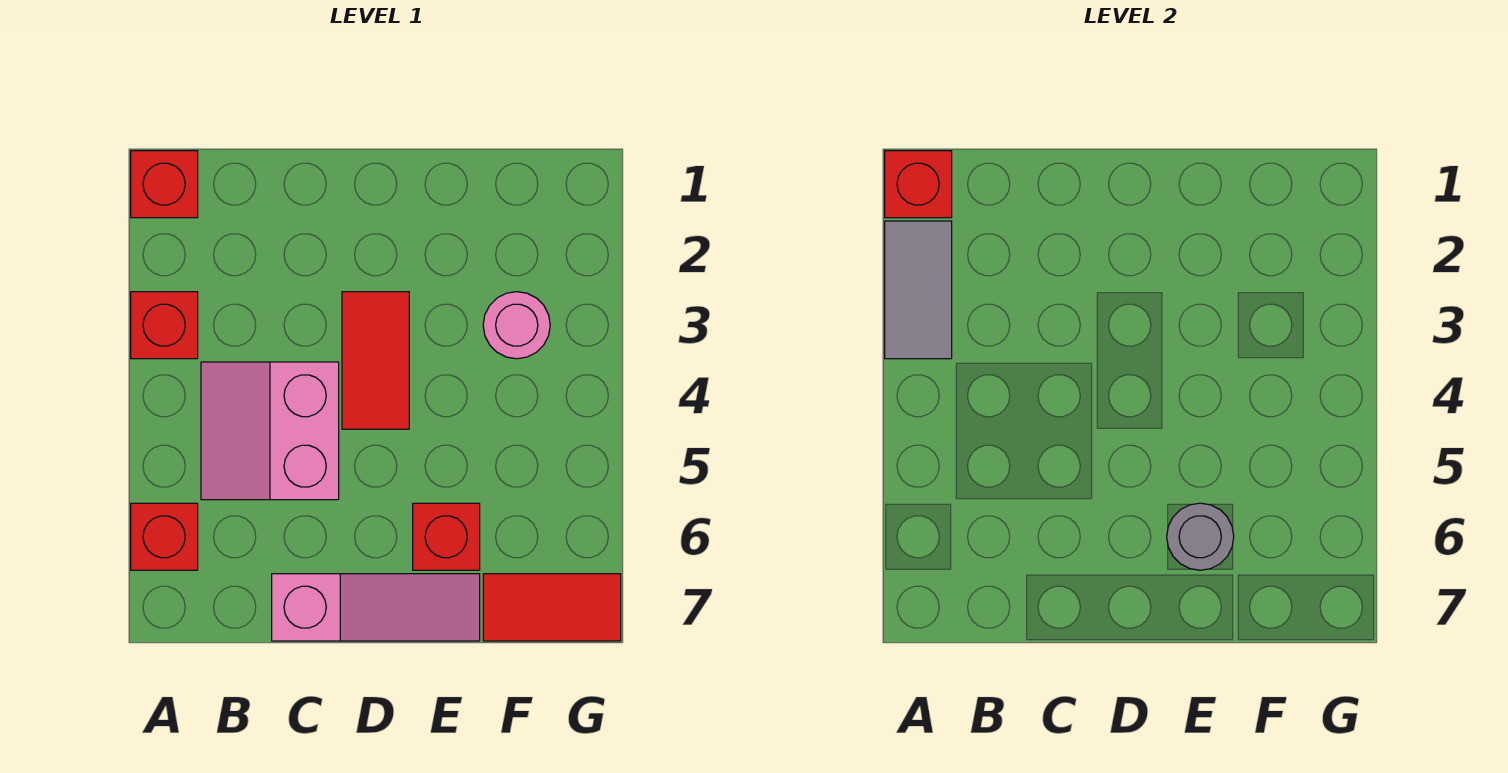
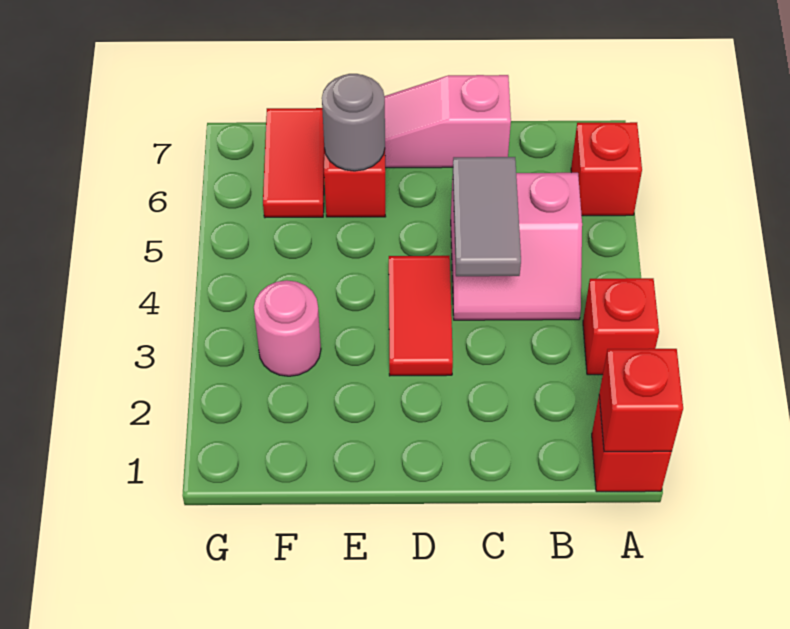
grey 1x2 tile [885,221,952,359] -> grey 1x2 tile moved to [453,157,521,276]
pink 2x2 slope [201,362,339,500] -> pink 2x2 slope turned to [451,173,582,320]
red 1x2 tile [483,574,621,641] -> red 1x2 tile turned to [263,108,324,218]

